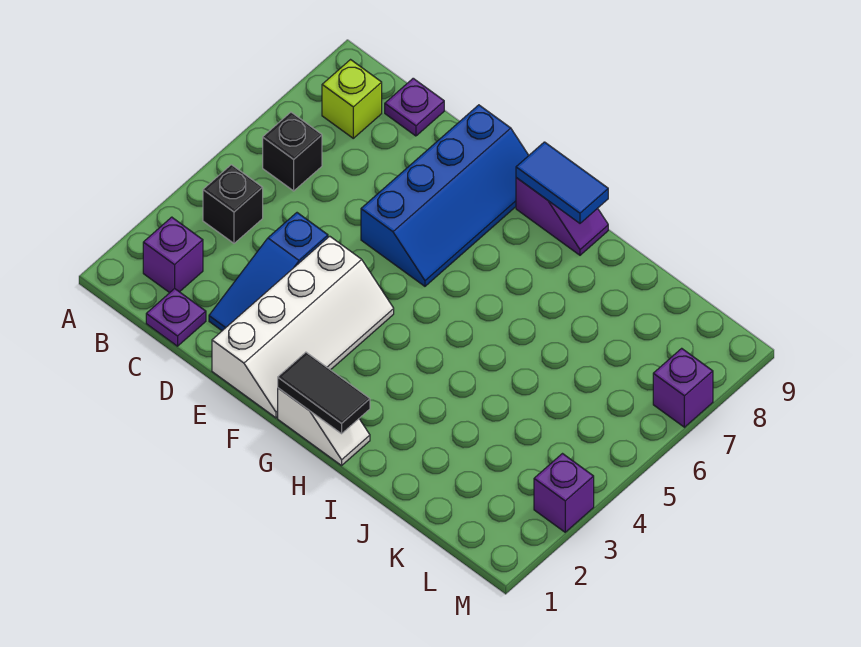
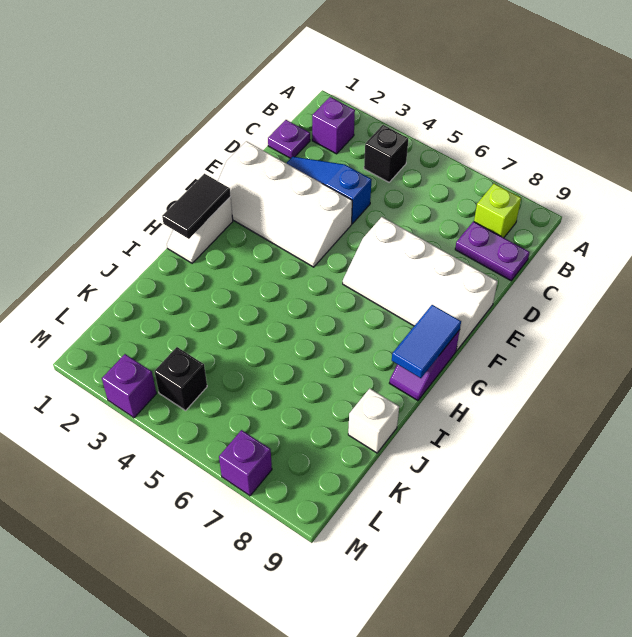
black 1x1 brick [263,112,322,191] -> black 1x1 brick moved to [154,347,207,411]
purple 1x1 plate [385,78,444,136] -> purple 1x2 plate [455,222,530,281]
blue 2x4 slope [361,105,529,286] -> white 2x4 slope [343,217,498,351]
none -> white 1x1 brick [348,388,399,453]

